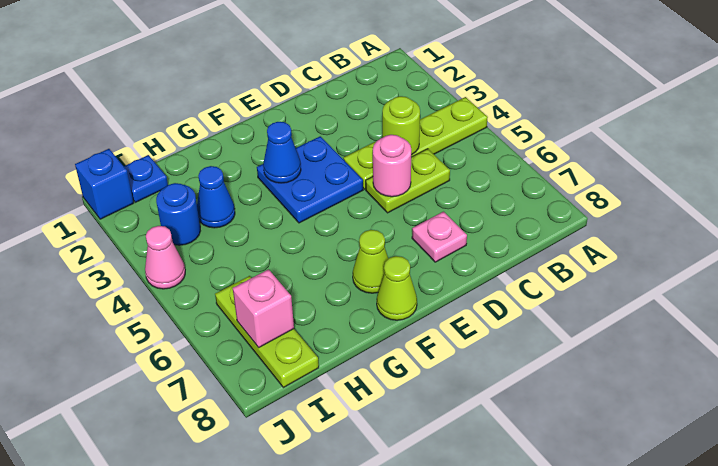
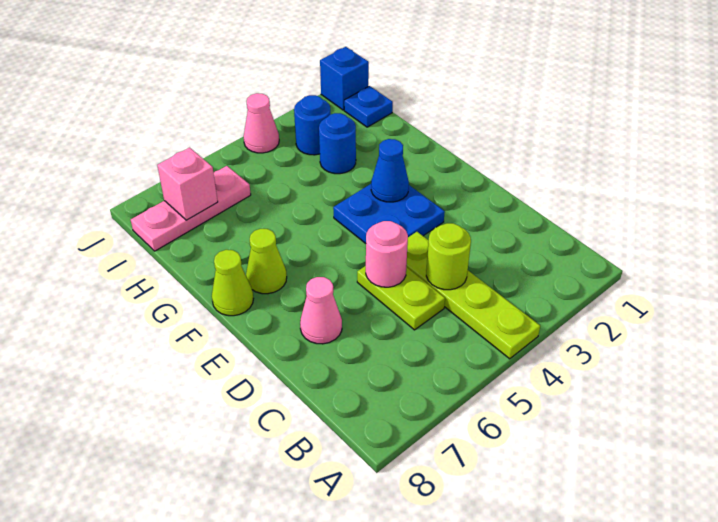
pink 1x1 plate [412,212,467,262] -> pink 1x1 cone [300,277,342,344]
blue 1x1 cone [197,166,235,228] -> blue 1x1 round brick [319,113,356,174]
lime 1x3 plate [215,276,319,388] -> pink 1x3 plate [131,166,251,251]

